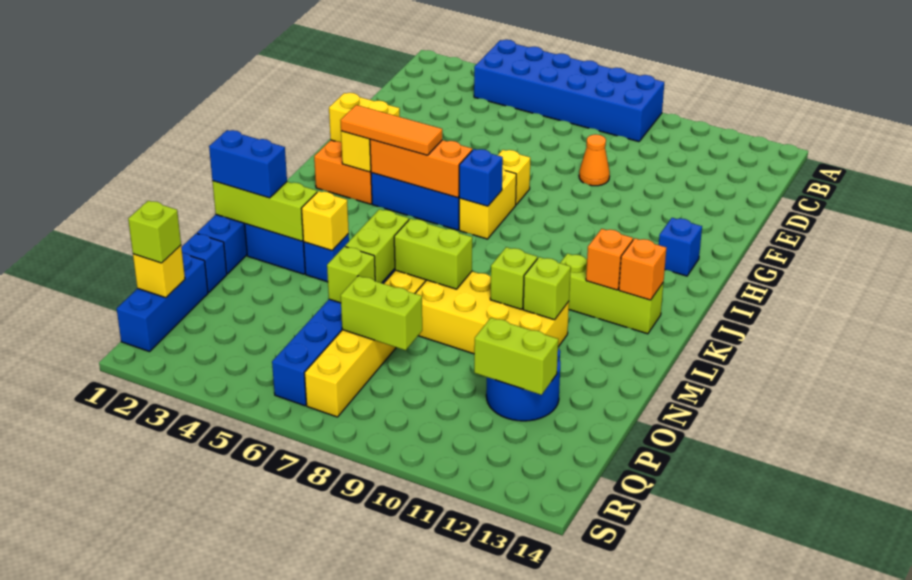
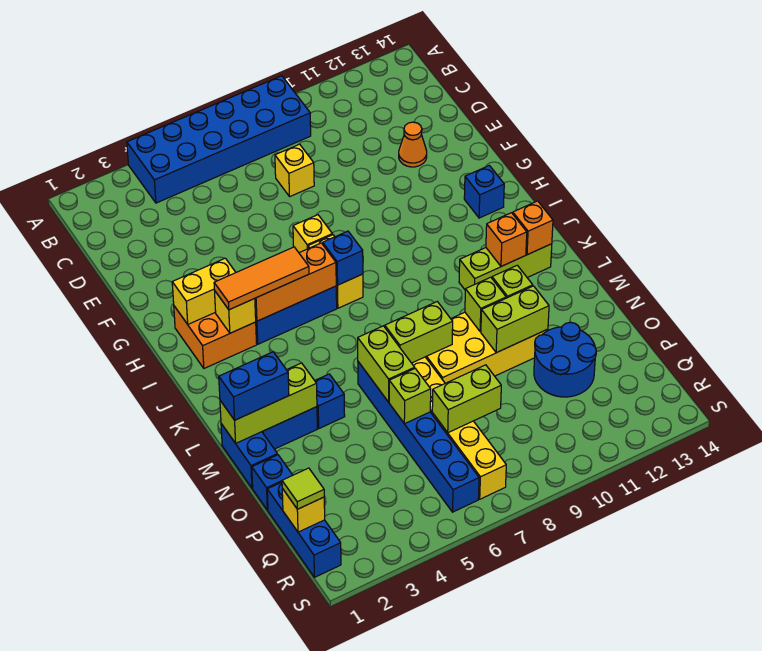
orange 1x1 cone [579,134,610,186] -> orange 1x1 cone moved to [399,122,427,167]
yellow 1x1 brick [301,191,349,250] -> yellow 1x1 brick moved to [275,144,314,196]
lime 1x2 brick [474,318,558,395] -> lime 1x2 brick moved to [481,286,549,353]
lime 1x1 brick [128,201,181,263] -> lime 1x1 tile [282,468,324,509]

